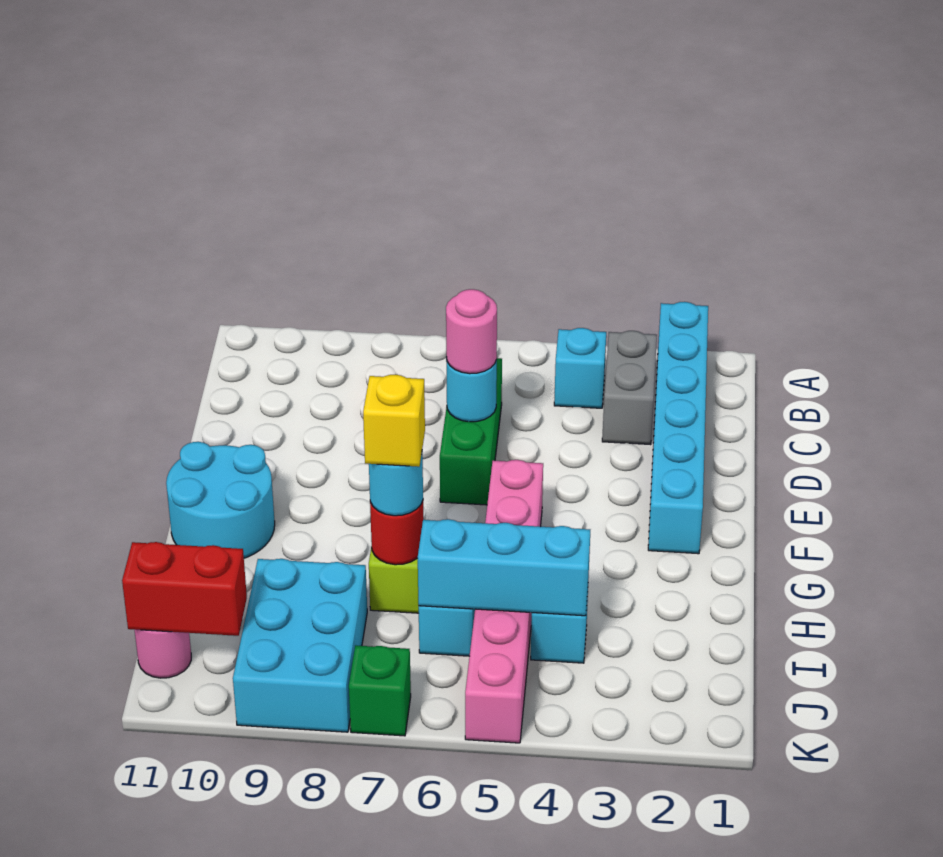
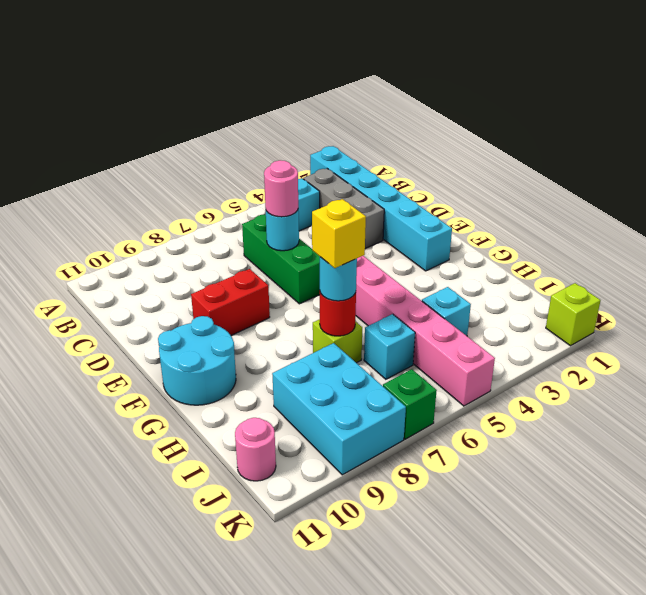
grey 1x2 brick [602,331,657,445] -> grey 1x3 brick [303,169,384,249]
cyan 1x3 brick [418,519,590,616] -> none
red 1x2 brick [122,542,247,636] -> red 1x2 brick moved to [191,269,270,335]
none -> lime 1x1 brick [546,283,601,346]

